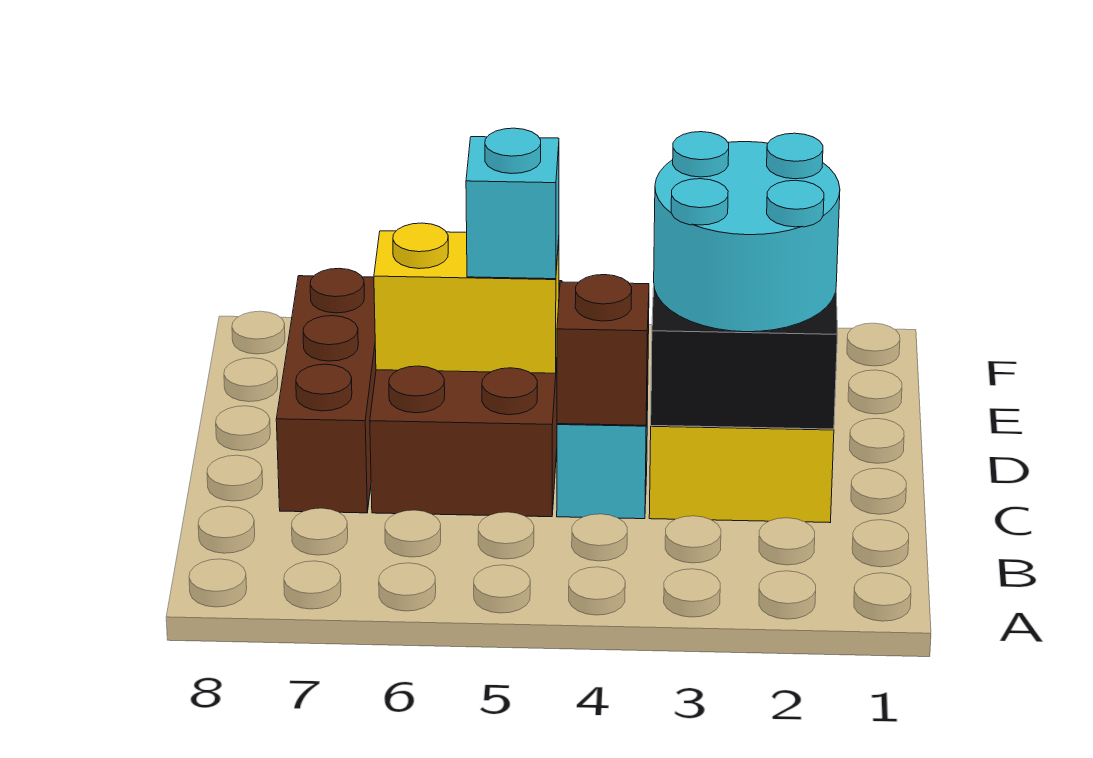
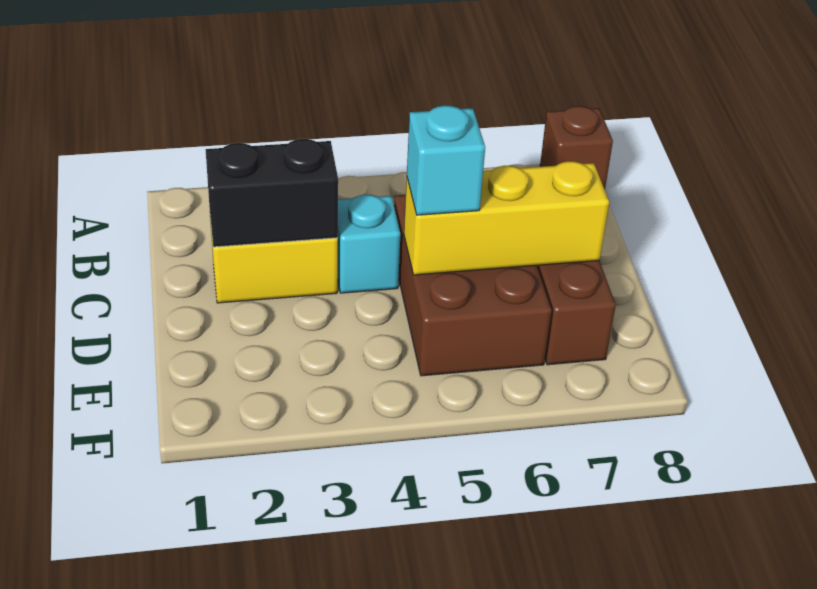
cyan 2x2 round brick [654,132,840,332] -> none
brown 1x1 brick [557,275,649,425] -> brown 1x1 brick moved to [540,106,613,189]
yellow 1x2 brick [374,223,559,373] -> yellow 1x3 brick [404,161,609,275]

